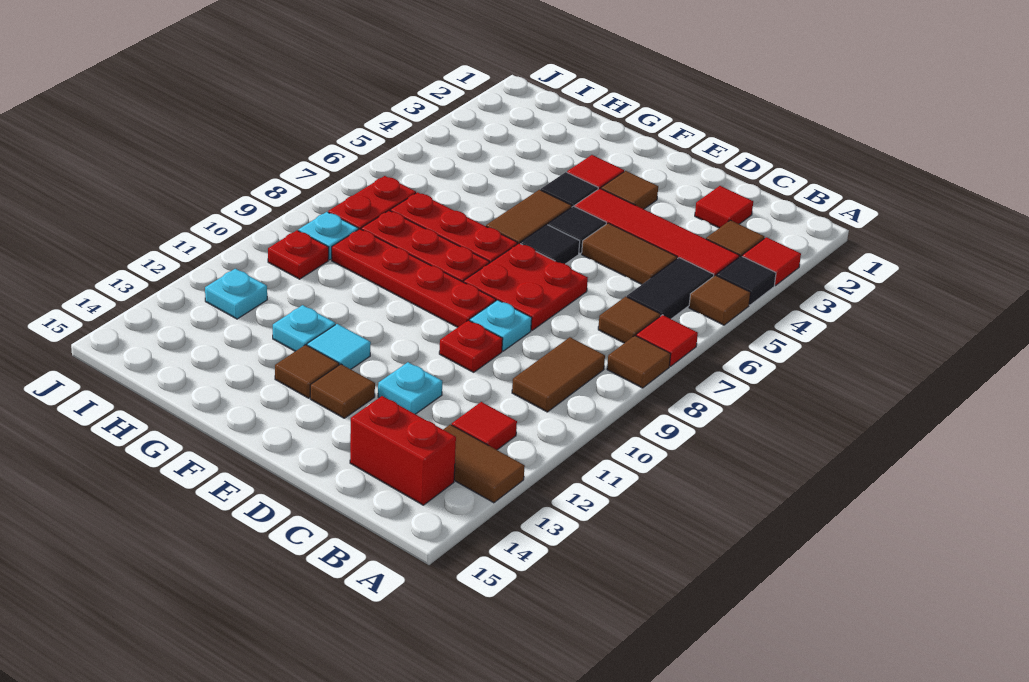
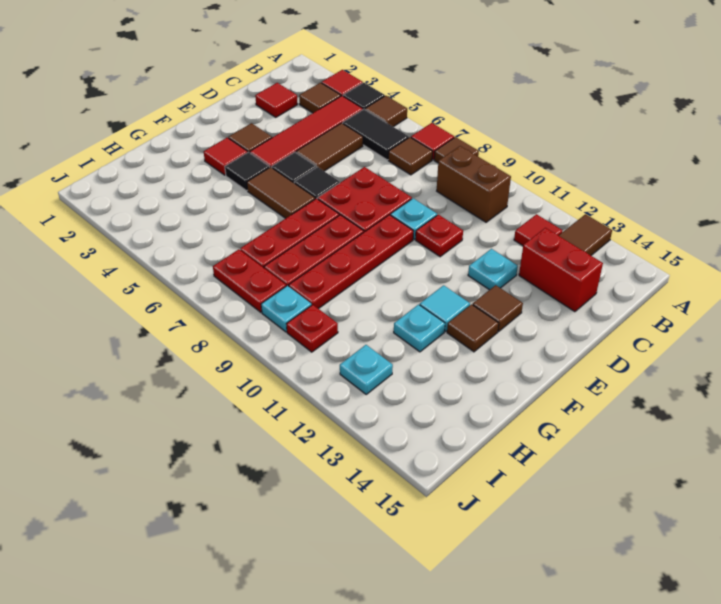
brown 1x2 tile [512,337,605,412] -> brown 1x2 brick [437,146,511,222]
red 1x2 brick [350,396,456,505] -> red 1x2 brick turned to [519,228,603,312]

